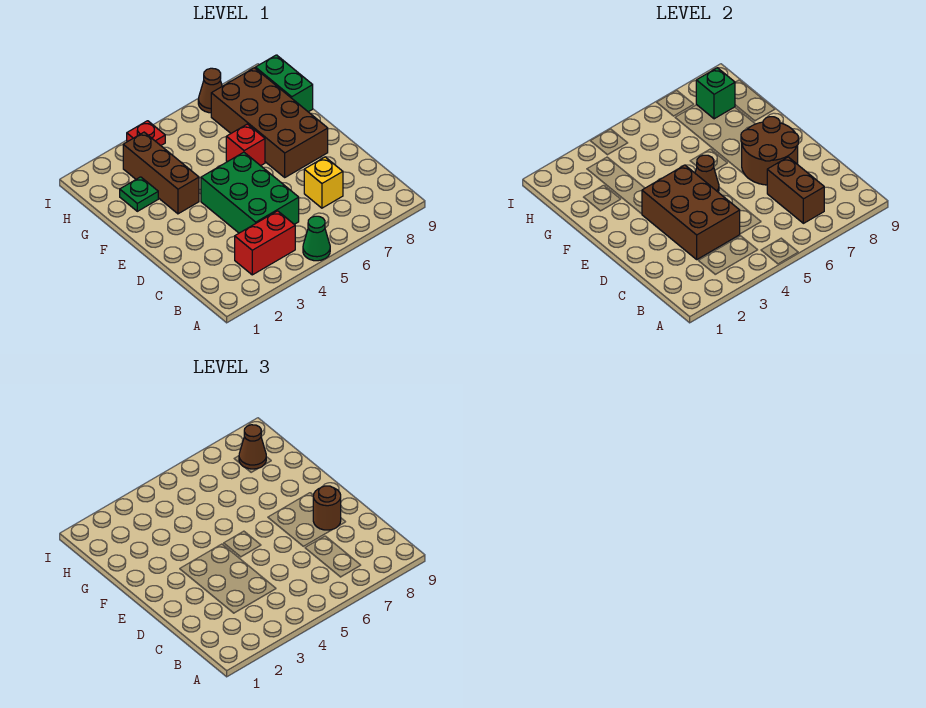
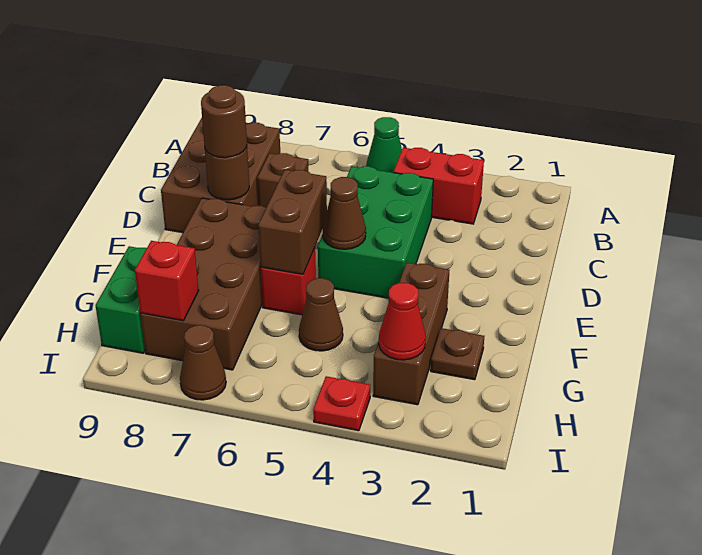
brown 1x2 brick [767,157,824,223] -> brown 1x2 brick moved to [258,170,327,274]
brown 2x3 brick [642,165,740,259] -> brown 2x3 brick moved to [161,118,280,233]
yellow 1x1 brick [304,157,343,208] -> brown 1x1 brick [257,153,308,207]
brown 2x2 round brick [741,117,799,185] -> brown 1x1 round brick [205,146,249,200]
green 1x1 plate [120,177,158,211] -> brown 1x1 plate [431,328,484,380]
none -> red 1x1 cone [379,283,426,360]
green 1x1 brick [696,68,735,119] -> red 1x1 brick [135,241,199,321]
brown 1x1 cone [239,425,266,469] -> brown 1x1 cone moved to [299,278,343,351]

